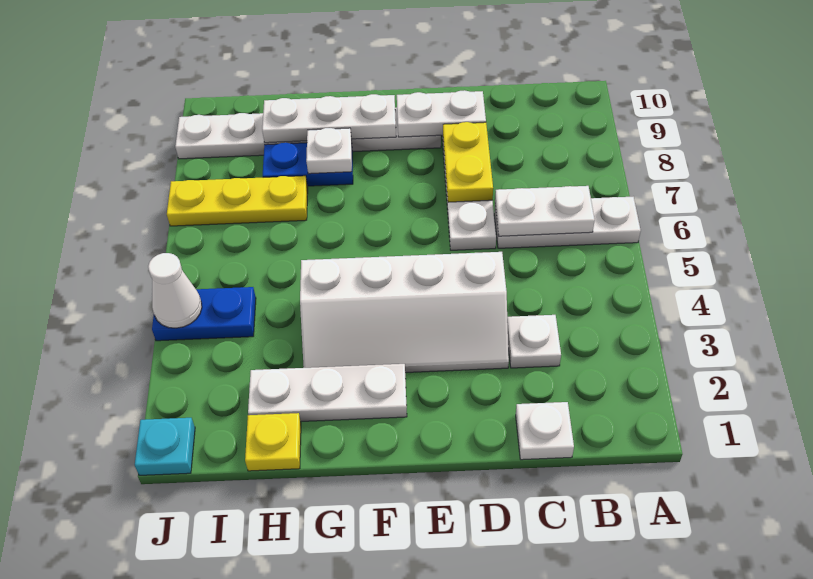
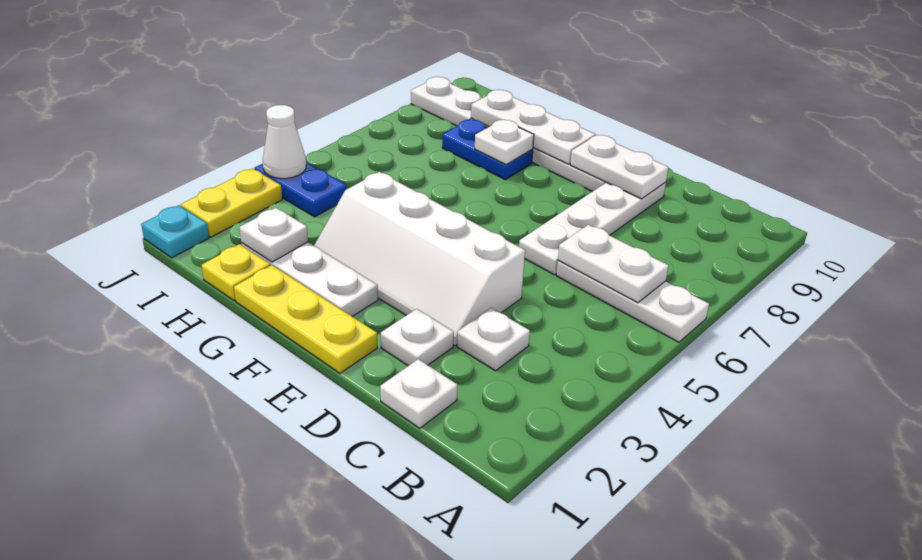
none -> white 1x1 plate [381,309,454,366]
yellow 1x2 plate [443,122,493,202] -> yellow 1x2 plate moved to [181,169,282,237]
none -> white 1x1 plate [240,208,308,262]
yellow 1x3 plate [167,176,308,226] -> yellow 1x3 plate moved to [234,265,377,373]

